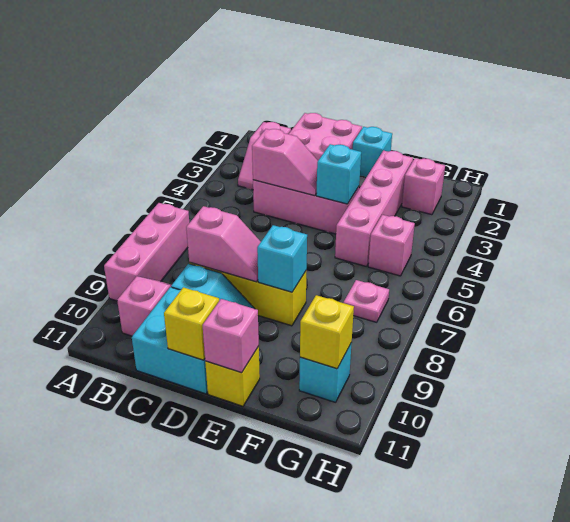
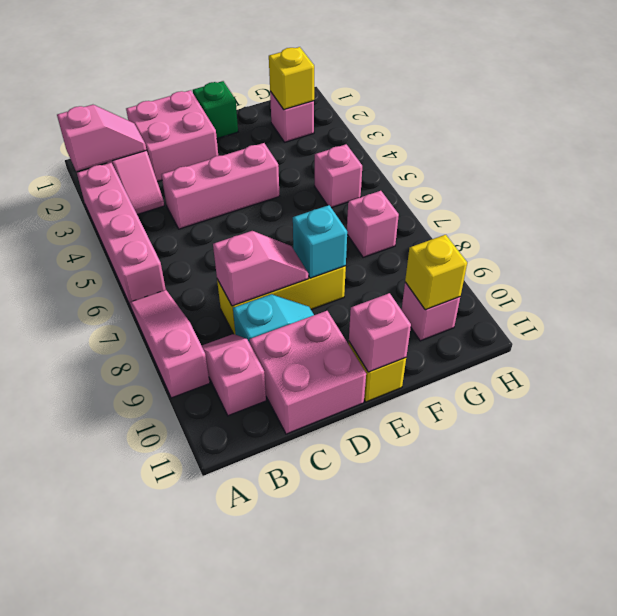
pink 1x3 brick [104,203,189,301] -> pink 1x3 slope [130,290,210,398]
pink 1x2 slope [252,129,318,196] -> pink 1x2 slope moved to [57,105,146,171]
cyan 2x2 brick [132,287,208,394] -> pink 2x2 brick [250,311,366,434]
yellow 1x1 brick [164,287,219,360] -> yellow 1x1 brick moved to [269,47,314,110]
cyan 1x1 brick [353,127,392,177] -> green 1x1 brick [193,81,238,138]
cyan 1x1 brick [316,144,361,204] -> none
pink 1x4 brick [335,151,413,267] -> pink 1x4 brick moved to [77,163,166,305]
pink 1x1 plate [343,280,389,322] -> pink 1x1 brick [347,191,399,257]
cyan 1x1 brick [299,343,352,402] -> pink 1x1 brick [402,282,460,341]

